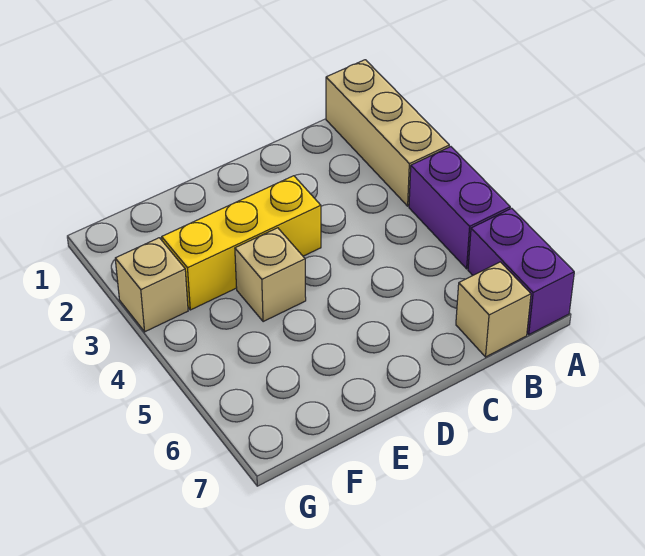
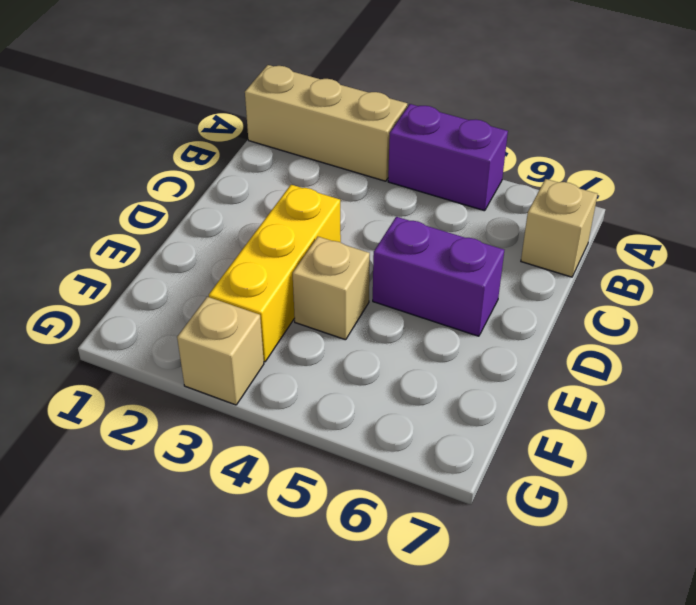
purple 1x2 brick [468,208,574,335] -> purple 1x2 brick moved to [373,217,504,336]

